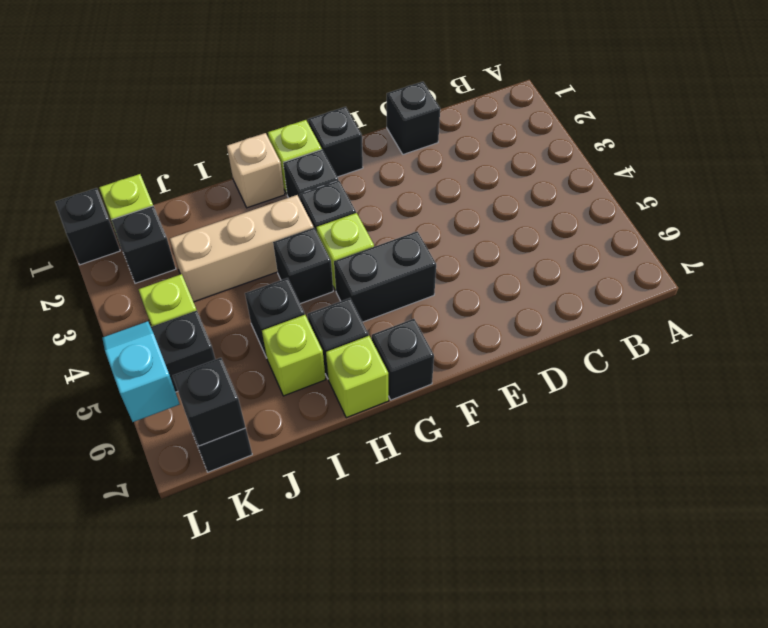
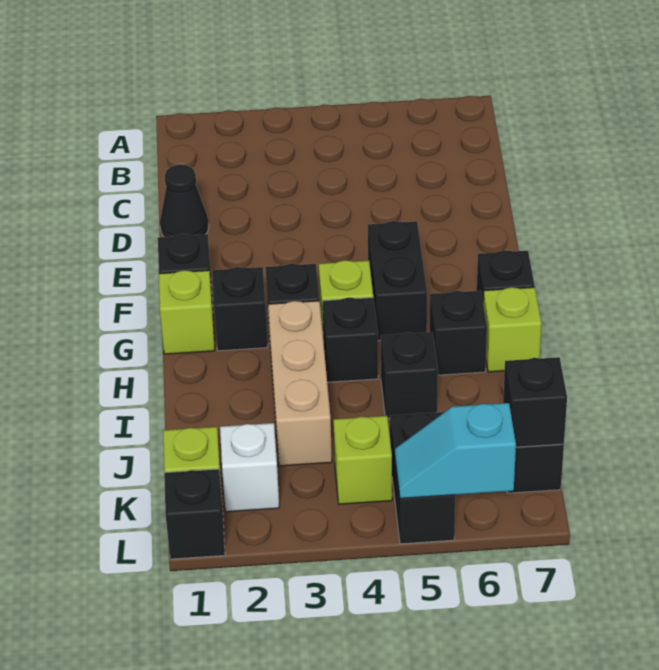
black 1x1 brick [387,82,440,155] -> black 1x1 cone [160,165,209,237]
tan 1x1 brick [227,133,285,208] -> none
lime 1x1 brick [262,315,326,396] -> none
black 1x1 brick [112,206,176,283] -> white 1x1 brick [220,423,279,512]

